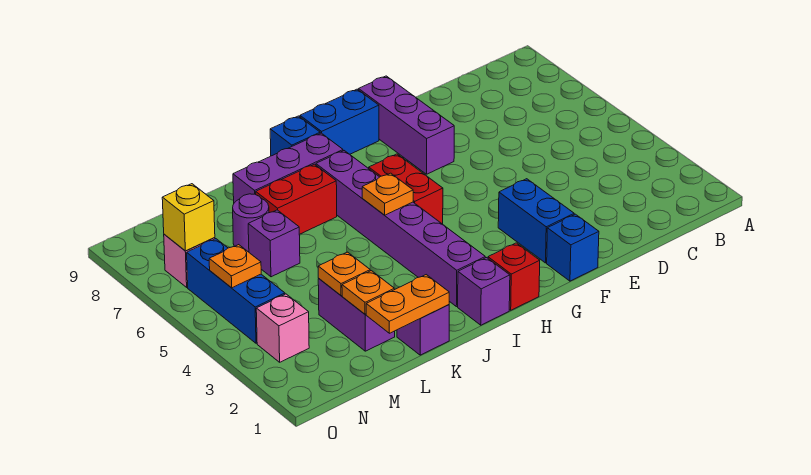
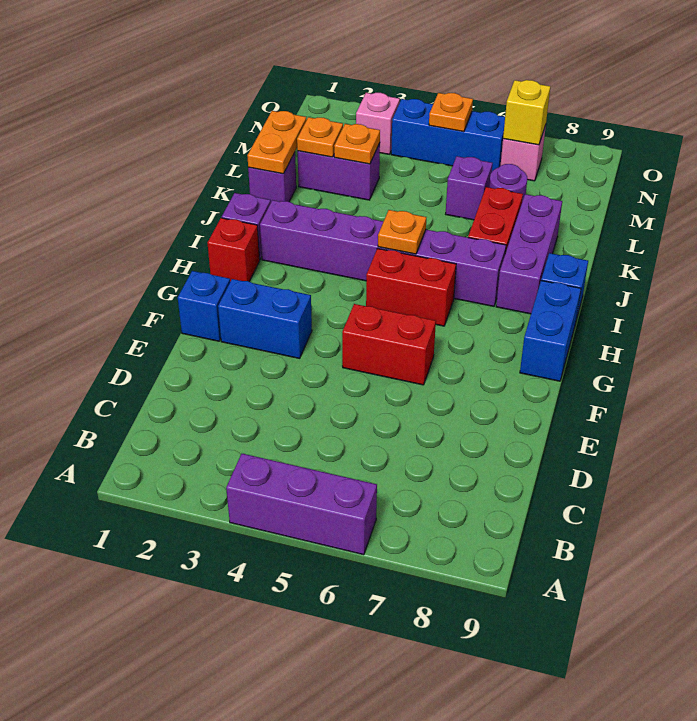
none -> red 1x2 brick [342,304,436,385]
purple 1x3 brick [359,76,454,174] -> purple 1x3 brick moved to [226,454,377,555]

